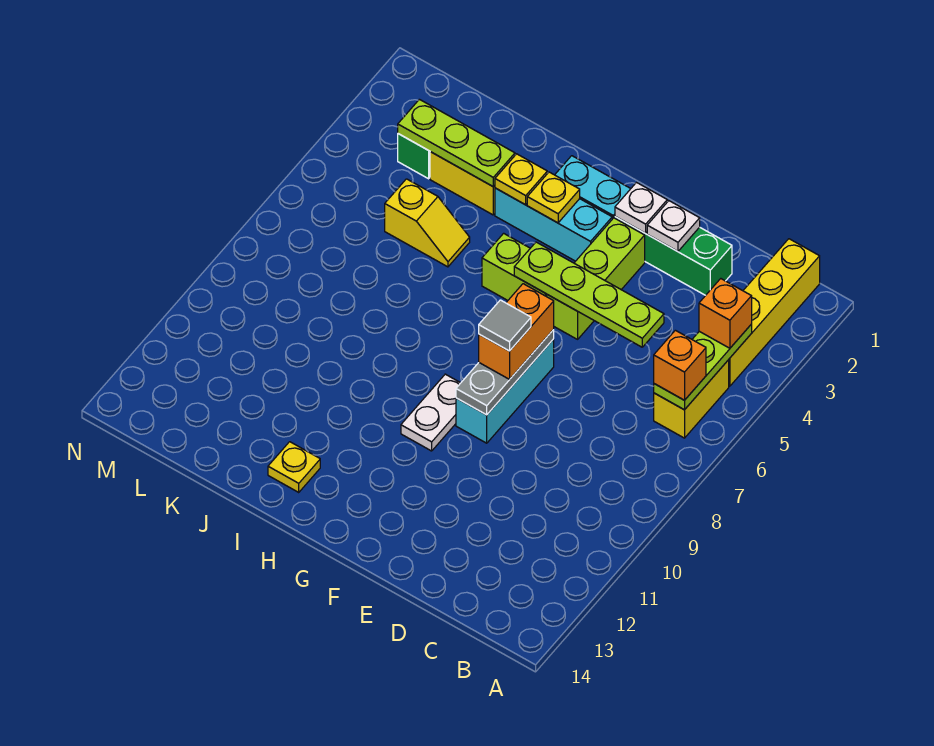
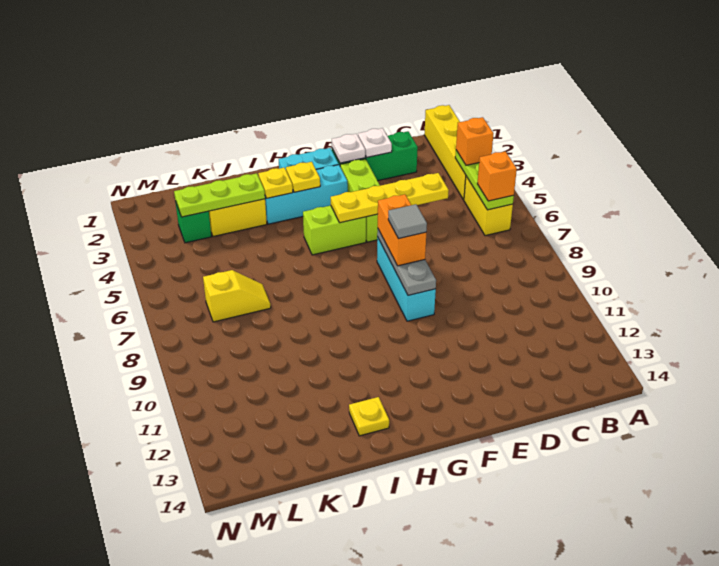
lime 1x4 plate [514,242,664,347] -> yellow 1x4 plate [331,173,449,223]
white 1x2 plate [401,374,460,451] -> none
yellow 1x2 slope [385,179,470,267] -> yellow 1x2 slope moved to [203,270,271,322]

